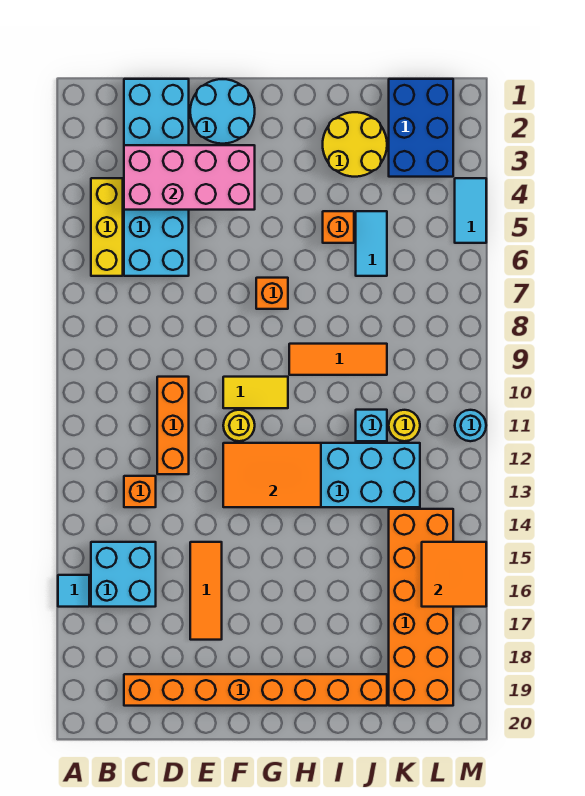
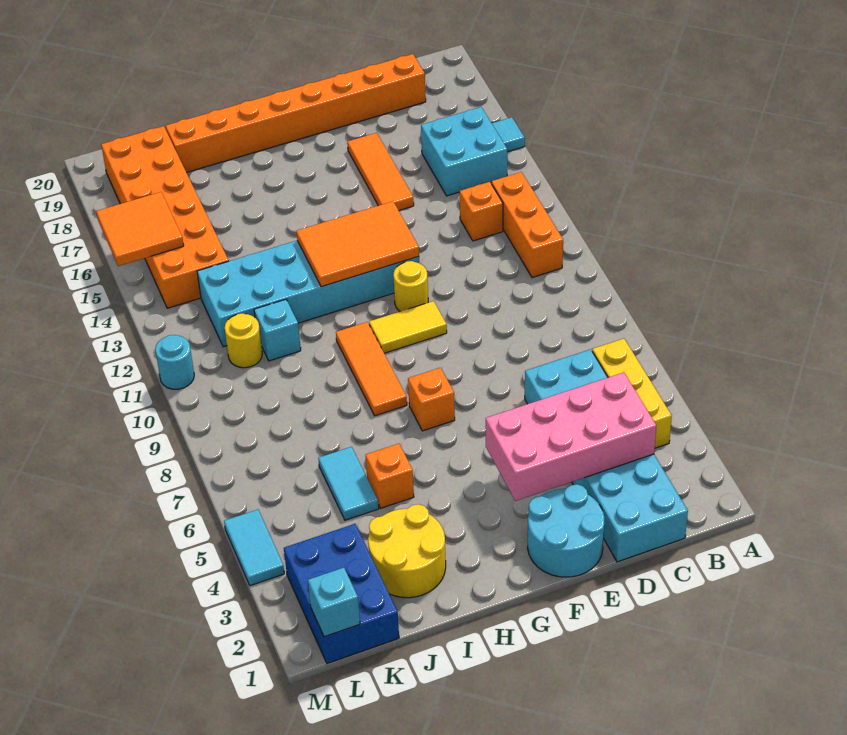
orange 1x3 brick [157,377,189,474] -> orange 1x3 brick moved to [492,172,563,278]
orange 1x3 tile [289,344,387,375] -> orange 1x3 tile turned to [336,322,407,416]
none -> cyan 1x1 brick [308,568,360,637]

